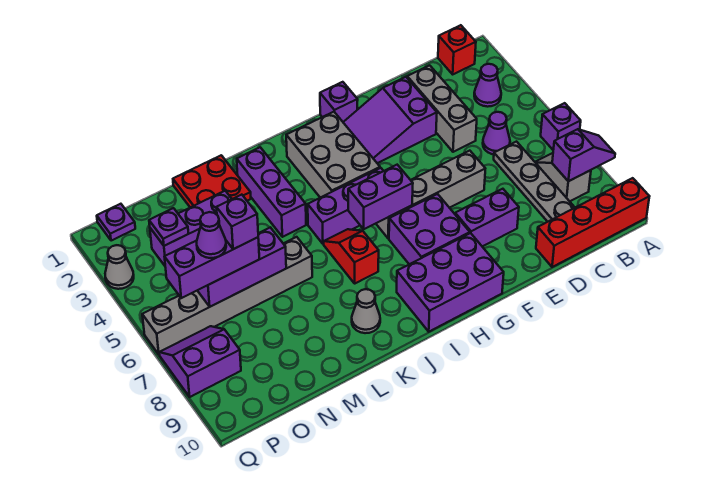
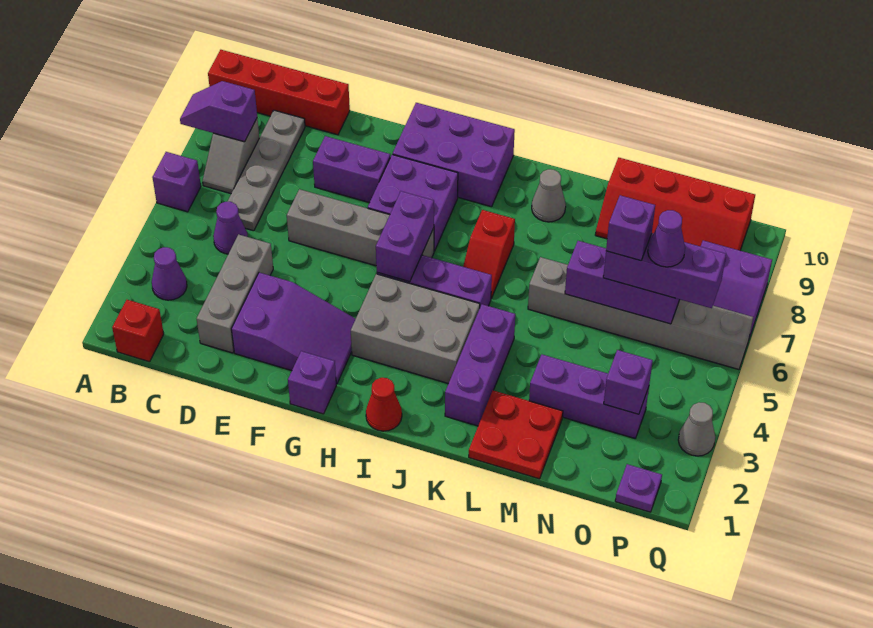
grey 2x3 brick [286,112,380,198] -> grey 2x3 brick turned to [351,274,480,384]
purple 1x2 brick [348,165,413,229] -> purple 1x2 brick turned to [376,191,434,282]
none -> red 1x1 cone [366,378,402,431]
none -> red 2x4 slope [595,157,755,250]
purple 1x1 plate [149,208,189,246] -> purple 1x1 brick [604,350,653,414]

